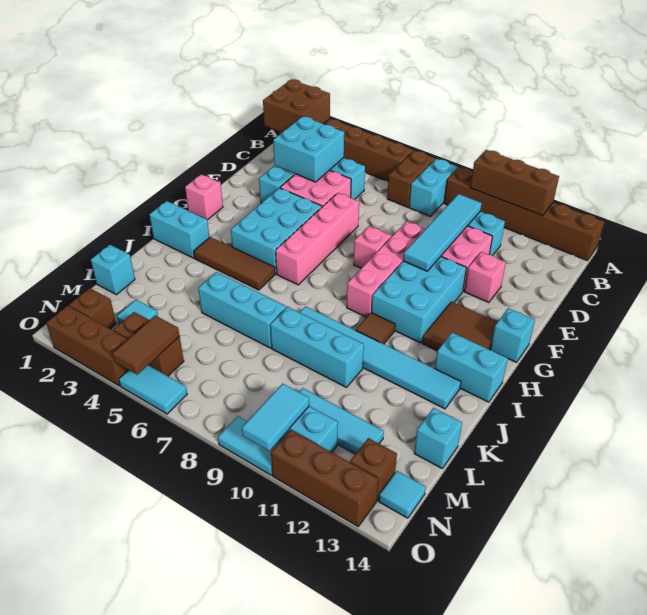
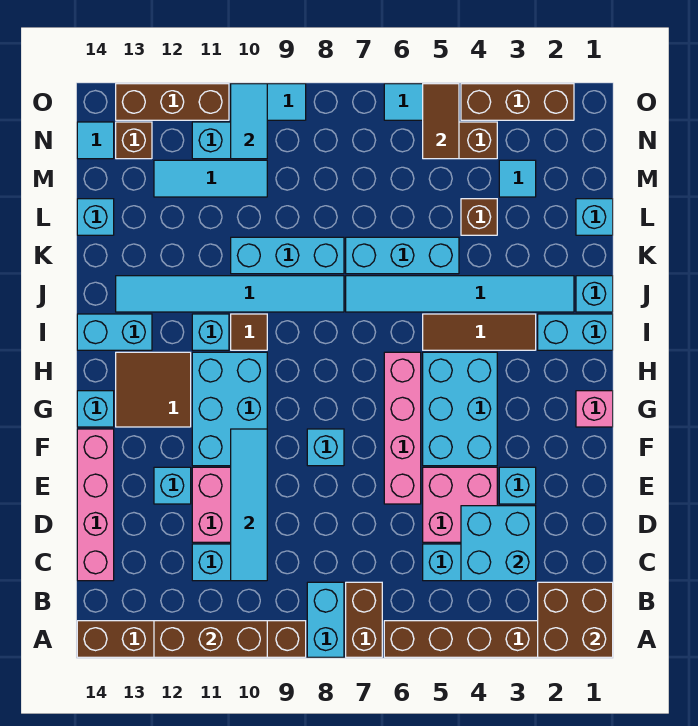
pink 1x4 brick [347,221,425,317] -> pink 1x4 brick moved to [77,429,114,581]
pink 1x1 brick [465,252,506,303] -> cyan 1x1 brick [154,467,191,504]
pink 1x1 brick [354,226,391,268] -> cyan 1x1 brick [307,429,344,466]
none -> cyan 1x1 brick [192,314,229,350]
none -> cyan 1x1 brick [576,276,613,312]
none -> cyan 1x6 tile [346,276,574,312]
brown 1x1 brick [69,288,116,329] -> brown 1x1 brick moved to [461,199,497,235]

